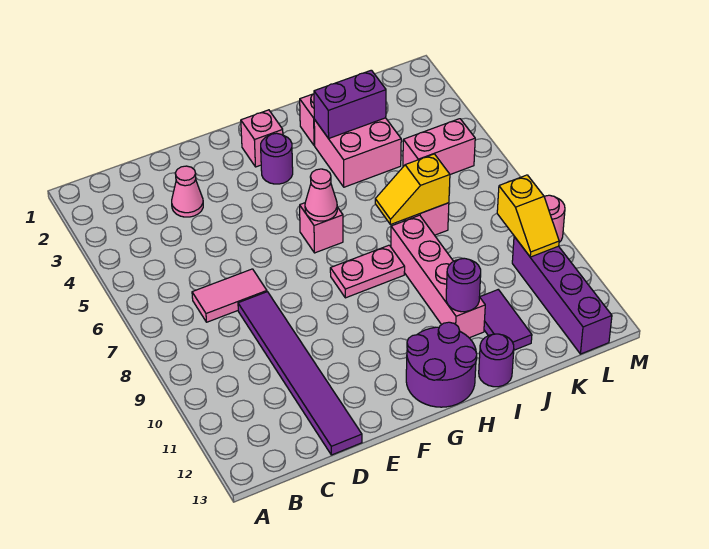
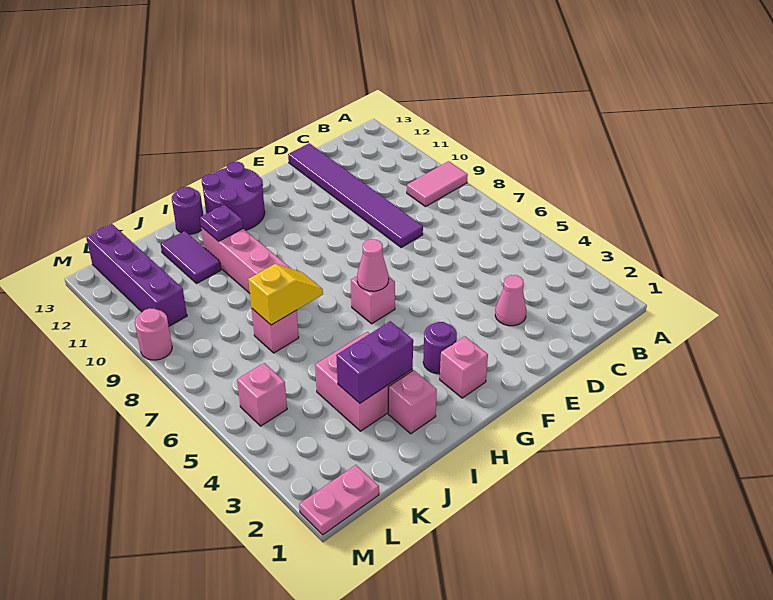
pink 1x2 tile [192,269,267,322] -> pink 1x2 tile moved to [407,161,468,207]
pink 1x2 plate [330,245,405,298] -> pink 1x2 plate moved to [299,465,379,535]
purple 1x1 round brick [446,258,481,312] -> purple 1x1 plate [200,204,243,241]
pink 1x2 brick [403,119,475,174] -> pink 1x1 brick [237,363,287,426]
yellow 1x2 slope [497,175,559,257] -> none

